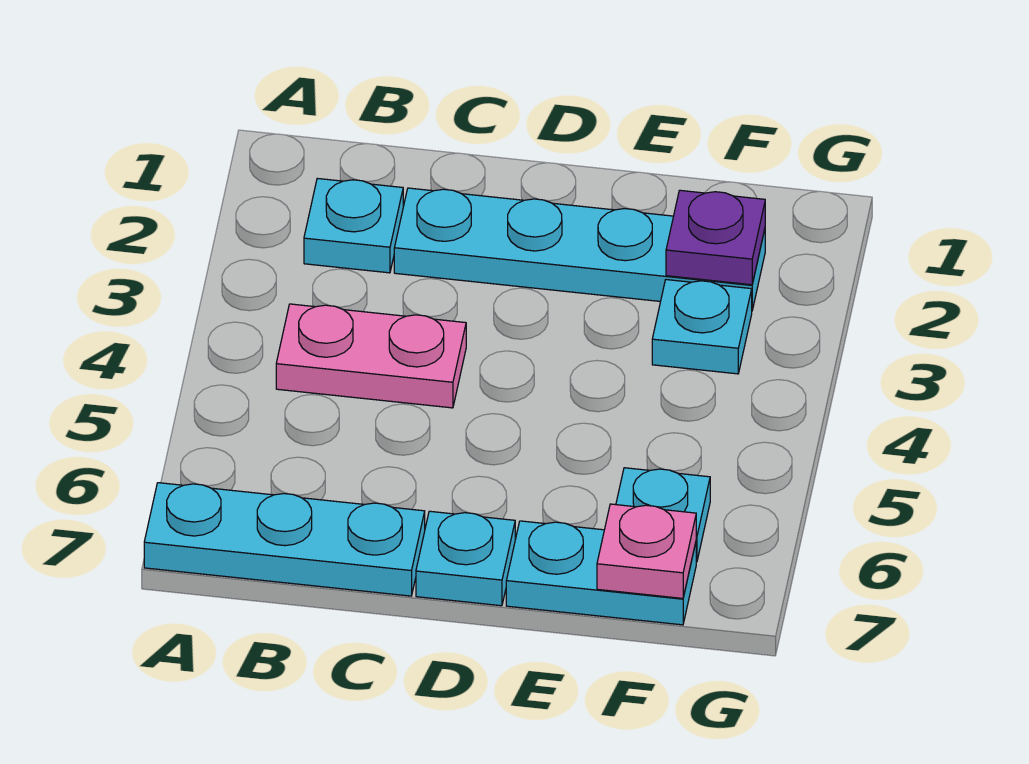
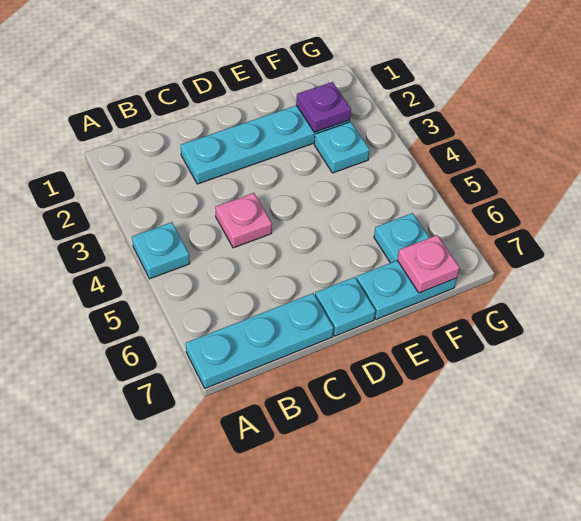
cyan 1x1 plate [304,178,403,273] -> cyan 1x1 plate moved to [132,222,190,279]
pink 1x2 plate [276,304,466,408] -> pink 1x1 plate [215,193,272,248]

